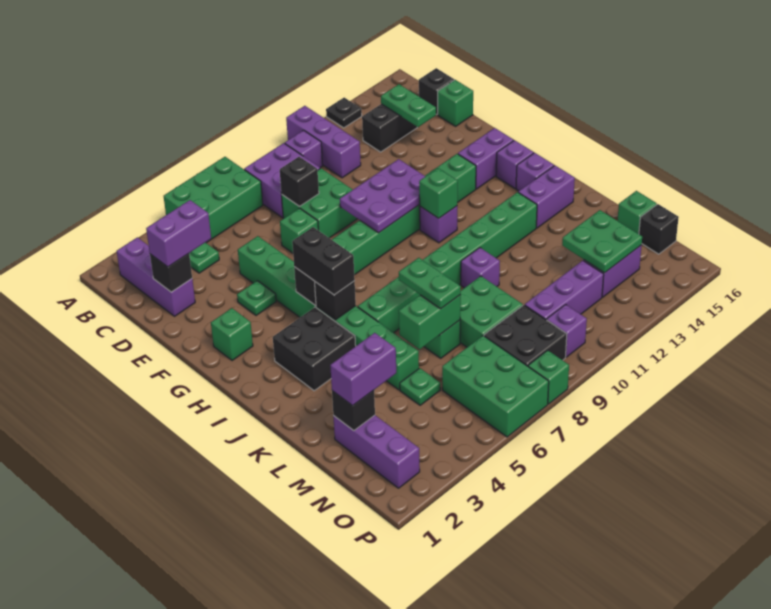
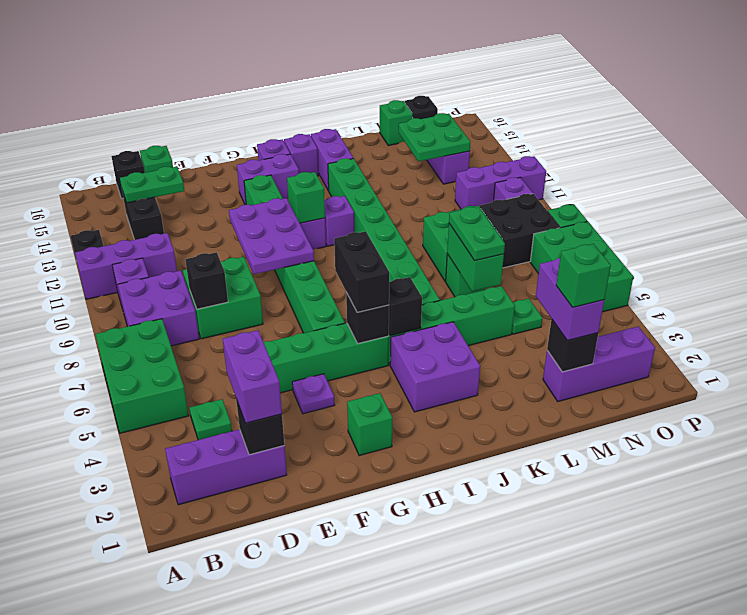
green 1x1 brick [280,208,318,253] -> green 1x1 brick moved to [556,244,611,308]
green 1x1 plate [237,281,276,316] -> purple 1x1 plate [292,374,335,414]
purple 1x2 brick [458,128,514,189] -> purple 1x2 brick turned to [237,154,299,205]
black 1x2 brick [292,227,355,295] -> black 1x2 brick turned to [334,231,389,312]
black 2x2 brick [273,307,356,391] -> purple 2x2 brick [390,322,480,412]
green 1x2 plate [399,258,461,309] -> green 1x2 plate turned to [449,206,505,261]
purple 1x1 brick [461,248,500,288] -> purple 1x1 brick moved to [324,196,354,246]
green 2x3 brick [442,336,549,437] -> green 2x3 brick turned to [530,221,634,312]
purple 1x3 brick [525,261,604,320] -> purple 1x3 brick turned to [455,156,546,209]

